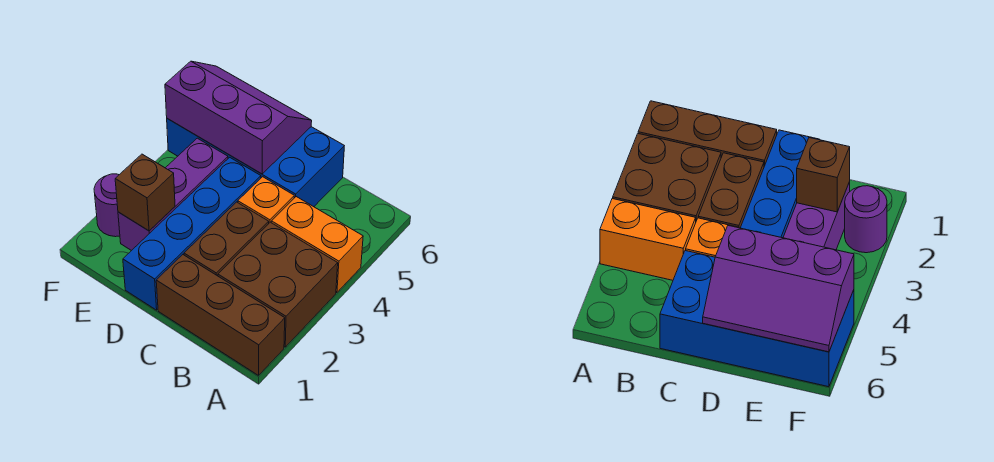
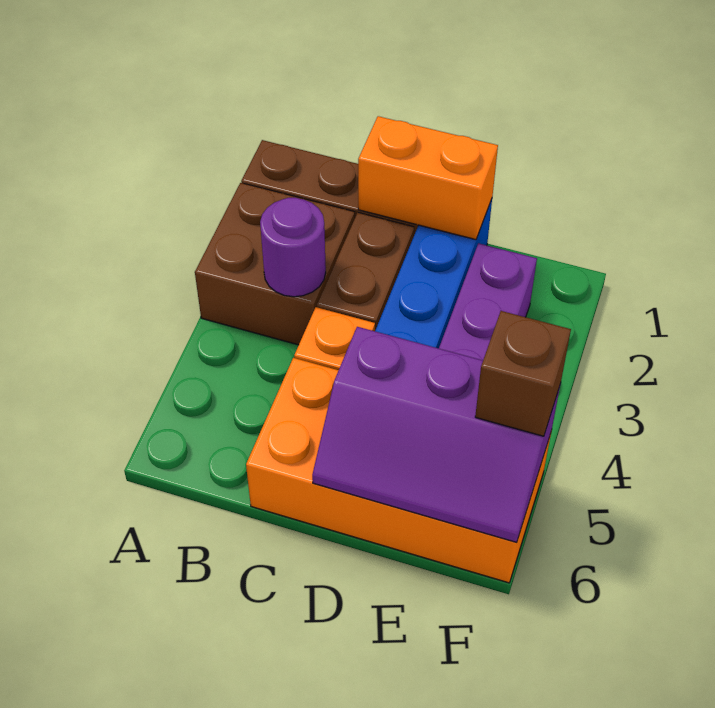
orange 1x2 brick [271,197,363,292] -> orange 1x2 brick moved to [358,116,498,240]
blue 2x4 brick [167,119,344,207] -> orange 2x4 brick [246,358,551,583]
brown 1x1 brick [115,154,175,231] -> brown 1x1 brick moved to [475,311,571,436]
purple 1x1 round brick [94,174,120,237] -> purple 1x1 round brick moved to [260,198,326,297]

